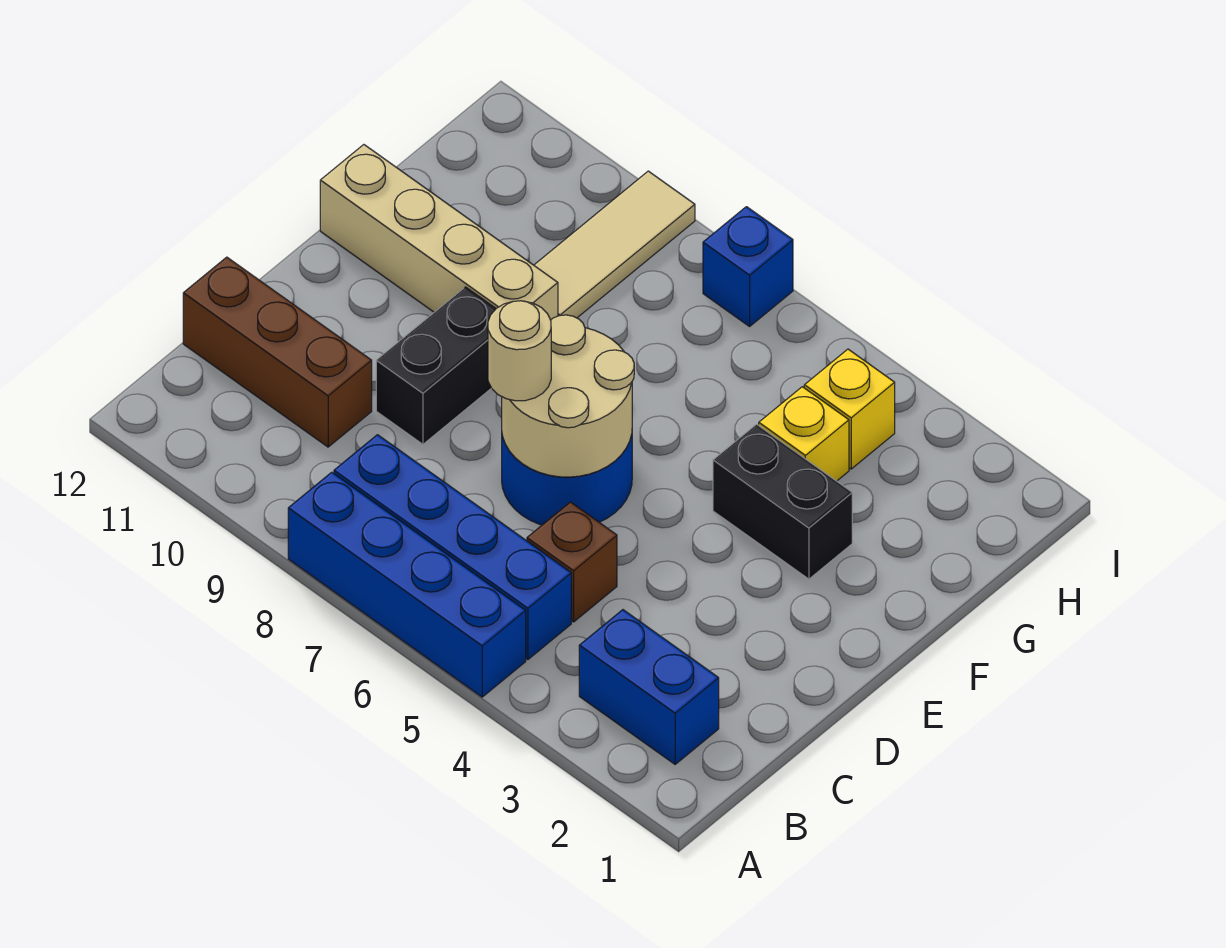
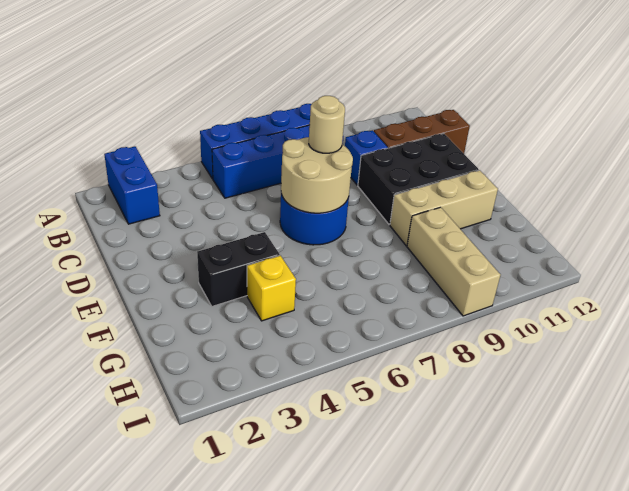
blue 1x2 brick [579,610,719,764] -> blue 1x2 brick turned to [104,146,160,224]
brown 1x1 brick [527,502,617,622] -> none
black 1x2 brick [376,287,496,444] -> black 2x3 brick [358,134,479,225]
tan 1x4 brick [320,145,558,320] -> tan 1x3 brick [390,170,498,246]
tan 1x3 tile [534,171,695,318] -> tan 1x3 brick [407,207,501,316]
yellow 1x1 brick [804,349,895,469] -> none
blue 1x1 brick [703,207,793,326] -> blue 1x1 brick moved to [345,130,388,185]

